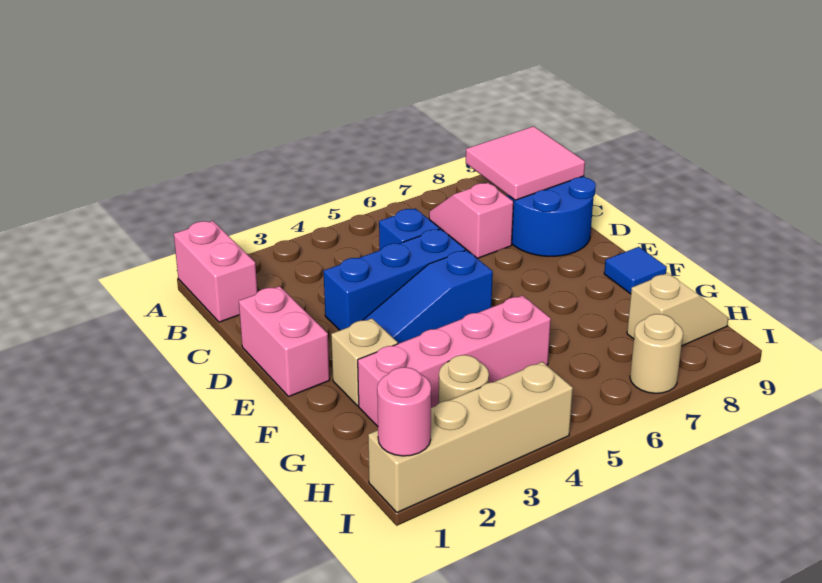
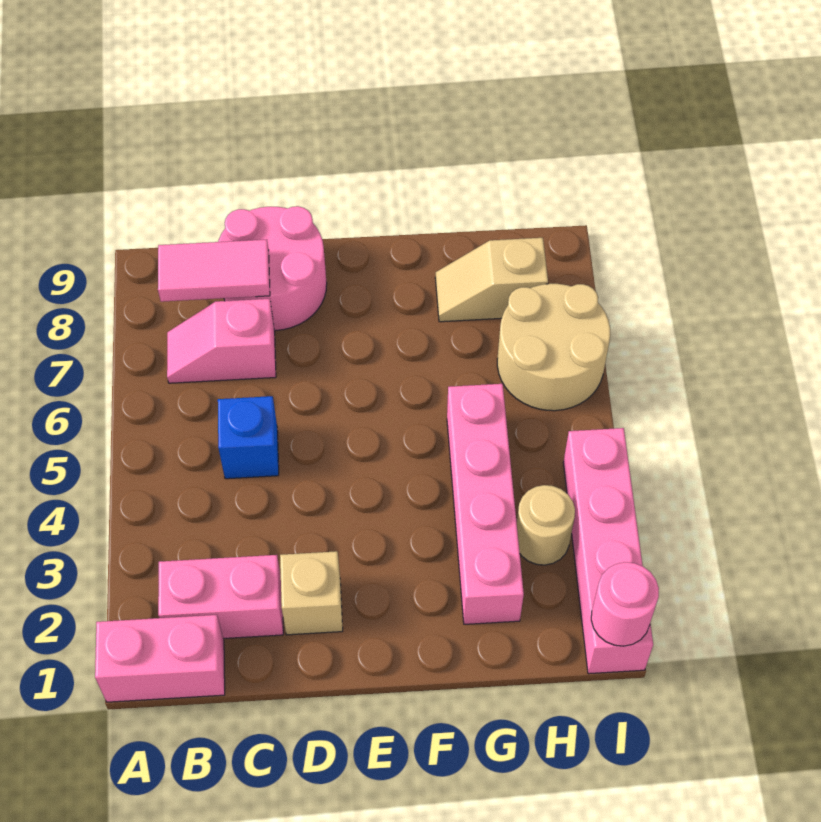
pink 2x2 tile [466,126,585,200] -> pink 1x2 tile [158,240,270,302]
blue 2x2 round brick [507,176,596,256] -> pink 2x2 round brick [218,206,327,330]
pink 1x2 brick [239,286,330,397] -> pink 1x2 brick moved to [158,555,283,639]
blue 1x3 brick [324,229,465,330] -> none
blue 1x3 slope [363,250,493,344] -> none
tan 1x1 brick [331,319,398,406] -> tan 1x1 brick moved to [280,551,343,635]
blue 1x1 tile [604,247,667,294] -> none
tan 1x2 slope [627,273,728,346] -> tan 1x2 slope turned to [435,238,548,322]
tan 1x4 brick [368,362,573,512] -> pink 1x4 brick [563,428,653,674]
tan 1x1 round brick [630,314,683,393] -> tan 2x2 round brick [497,284,610,411]

